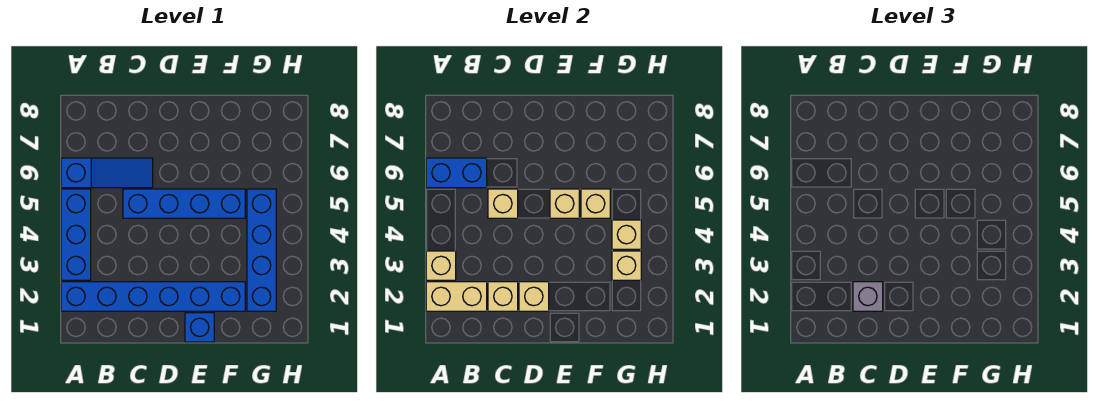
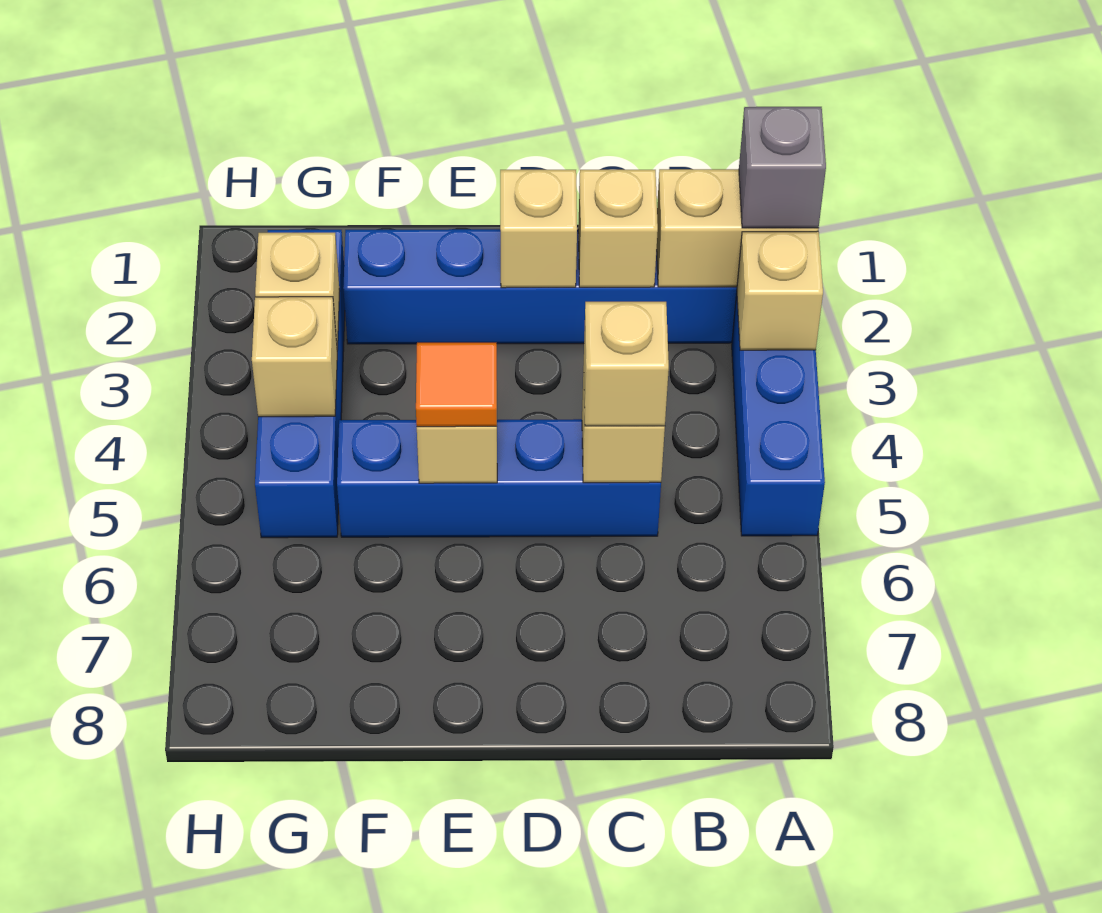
blue 1x3 slope [61,158,153,188] -> none
blue 1x2 brick [426,158,487,188] -> none
grey 1x1 brick [853,282,883,311] -> grey 1x1 brick moved to [739,107,826,228]
blue 1x1 brick [185,313,214,342] -> none
none -> orange 1x1 tile [416,343,497,427]
tan 1x1 brick [581,189,610,218] -> tan 1x1 brick moved to [584,302,669,426]

